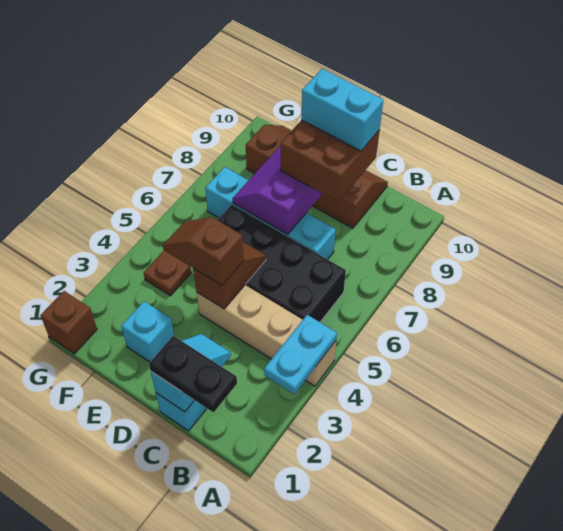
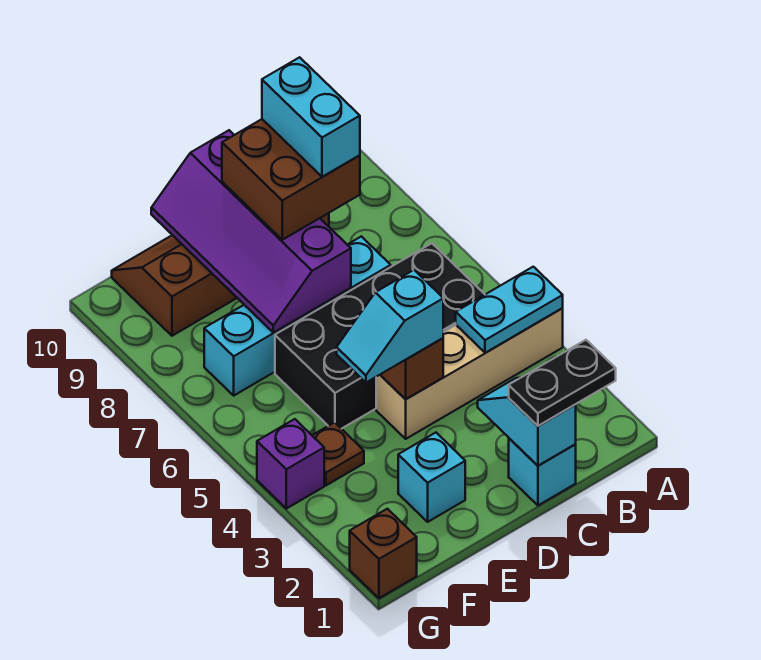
cyan 1x2 plate [264,315,337,394] -> cyan 1x2 plate turned to [456,267,563,353]
cyan 1x2 brick [301,69,383,151] -> cyan 1x2 brick turned to [262,57,360,177]
brown 1x2 slope [163,217,244,285] -> cyan 1x2 slope [337,270,443,382]
none -> purple 1x1 brick [257,419,324,509]

